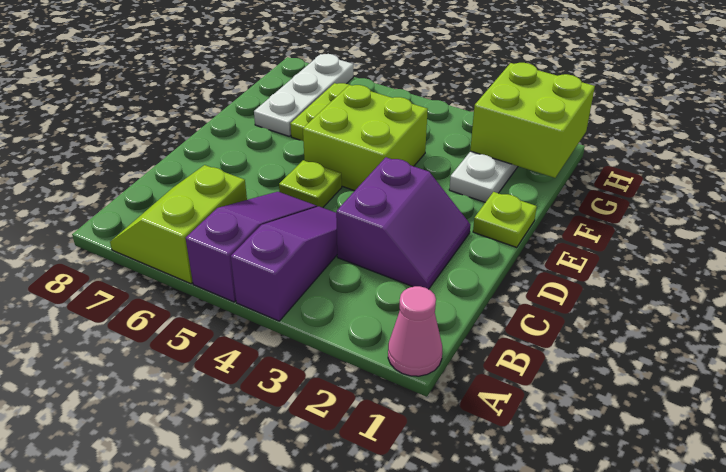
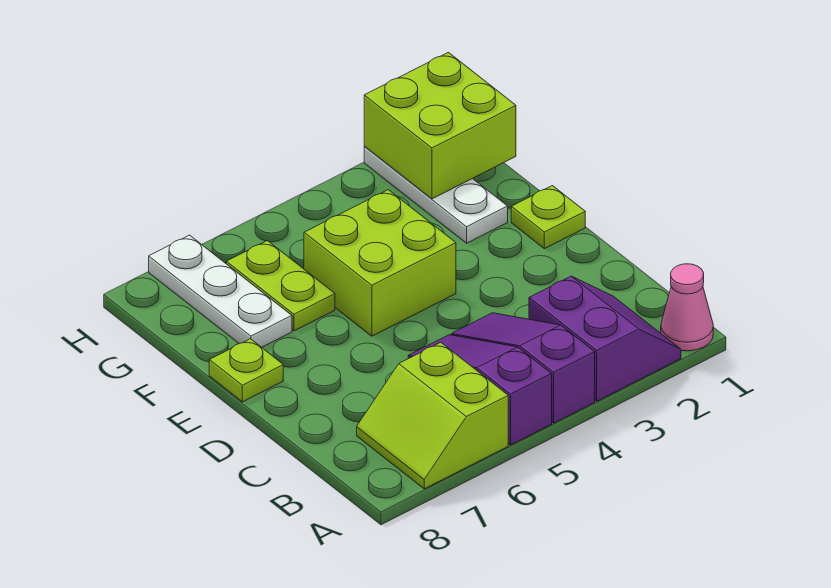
purple 2x2 slope [336,157,471,289] -> purple 2x2 slope moved to [529,276,681,401]
lime 1x1 plate [279,160,342,208] -> lime 1x1 plate moved to [209,339,283,402]

